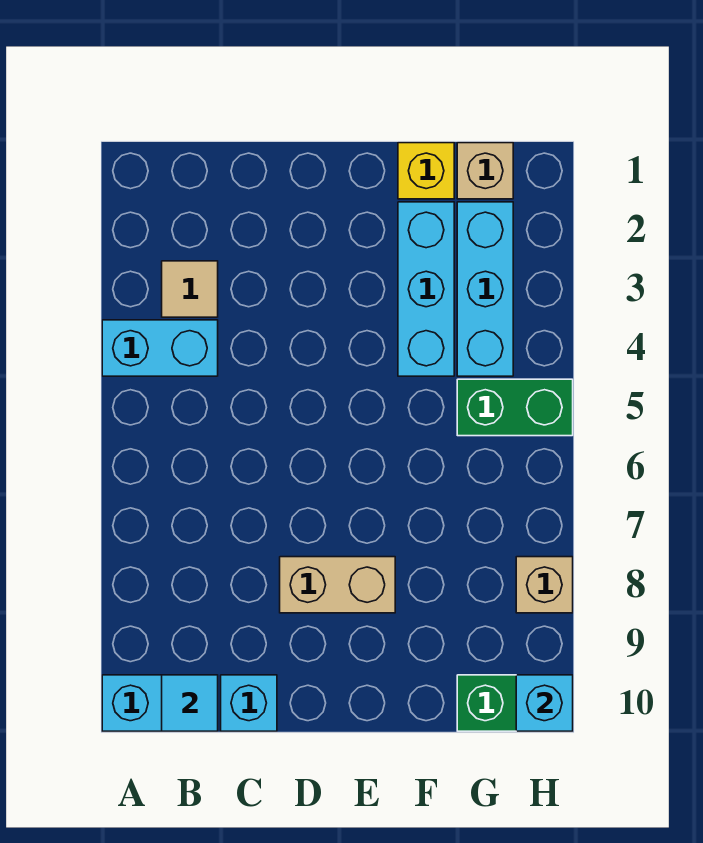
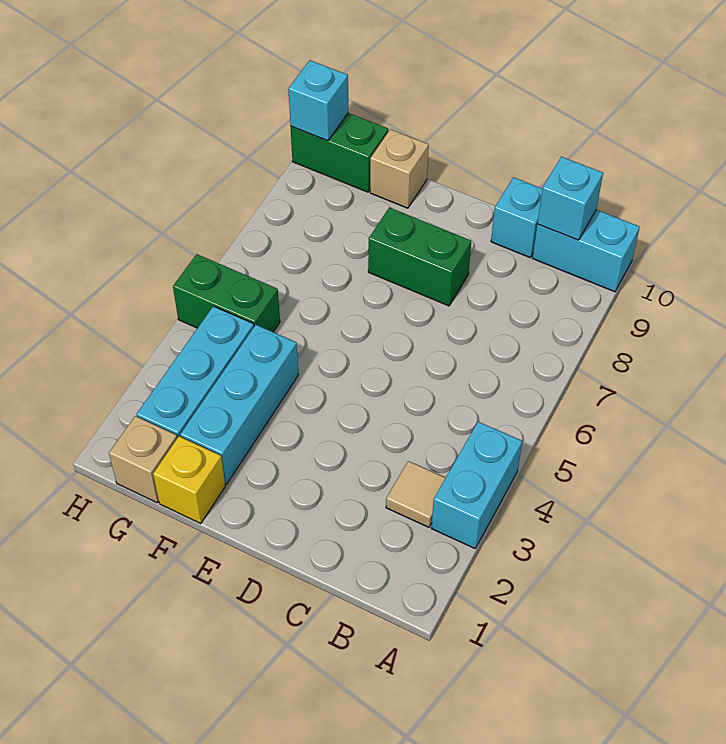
cyan 1x2 brick [102,320,218,376] -> cyan 1x2 brick turned to [431,422,522,548]
cyan 1x1 tile [162,675,218,731] -> cyan 1x1 brick [537,157,603,240]
tan 1x2 brick [280,557,395,613] -> green 1x2 brick [368,207,471,306]
tan 1x1 brick [516,557,573,613] -> tan 1x1 brick moved to [370,129,429,208]

